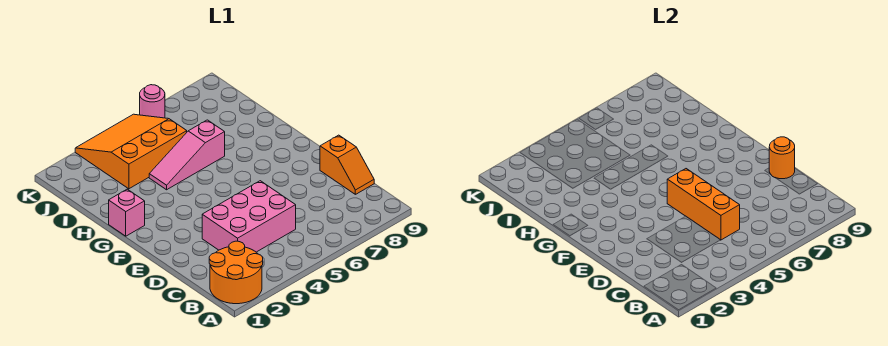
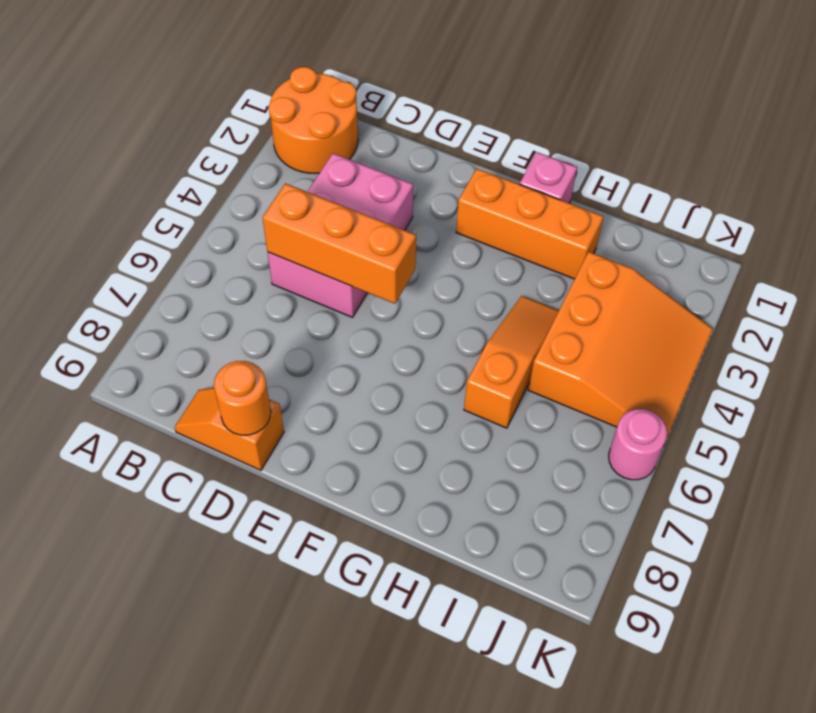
none -> orange 1x3 brick [456,169,604,279]
pink 1x3 slope [149,120,225,190] -> orange 1x3 slope [464,296,559,428]

